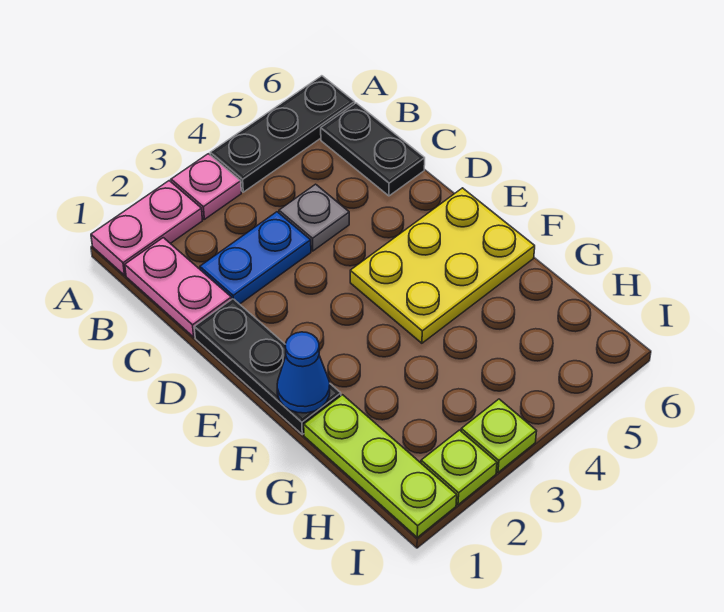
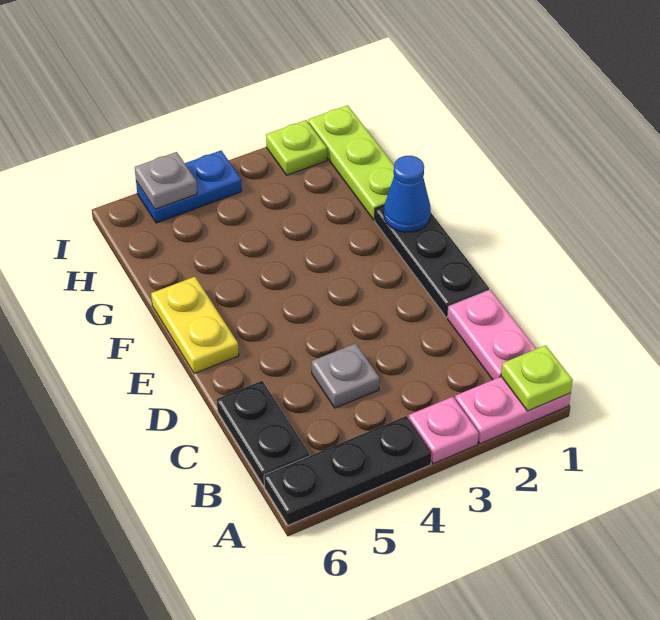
blue 1x2 plate [200,212,311,304] -> blue 1x2 plate moved to [136,151,242,223]
yellow 2x3 plate [350,188,535,343] -> yellow 1x2 plate [151,277,239,374]
lime 1x1 plate [461,399,537,472] -> lime 1x1 plate moved to [501,345,573,411]
none -> grey 1x1 plate [135,152,197,209]

